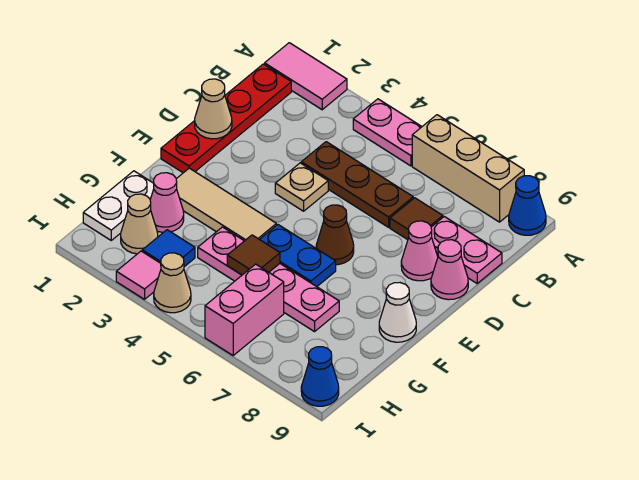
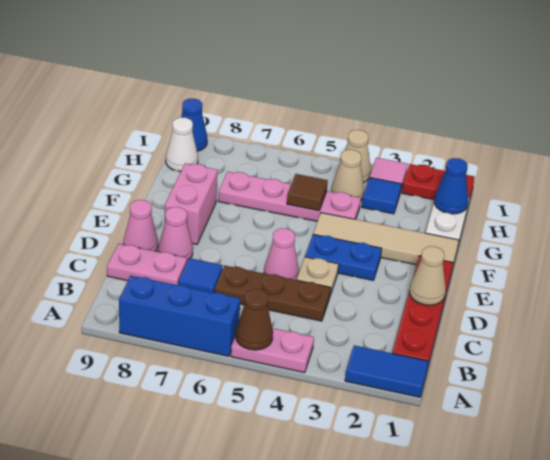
pink 1x2 tile [265,43,347,110] -> blue 1x2 tile [345,345,429,397]
tan 1x3 brick [412,115,524,222] -> blue 1x3 brick [119,276,240,356]
blue 1x1 cone [509,176,546,235] -> blue 1x1 cone moved to [434,158,468,214]
brown 1x1 tile [390,198,443,240] -> blue 1x1 tile [179,258,223,293]
brown 1x1 cone [316,205,354,265] -> brown 1x1 cone moved to [236,289,273,350]
tan 1x3 tile [176,168,276,241] -> tan 1x4 tile [313,213,459,269]
blue 1x2 plate [260,225,336,287] -> blue 1x2 plate moved to [305,234,382,280]
white 1x1 cone [379,283,416,342] -> white 1x1 cone moved to [166,117,198,172]
pink 1x1 cone [150,173,184,232] -> pink 1x1 cone moved to [264,228,299,280]
tan 1x1 cone [121,194,158,254] -> tan 1x1 cone moved to [331,150,364,200]
pink 1x2 brick [205,264,284,355] -> pink 1x2 brick moved to [165,163,217,244]
none -> red 1x2 plate [402,164,475,201]

